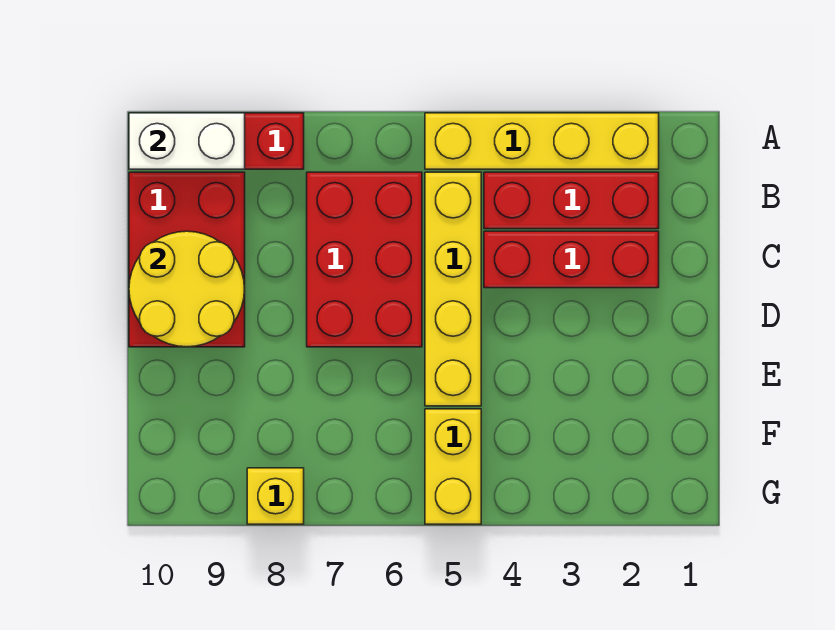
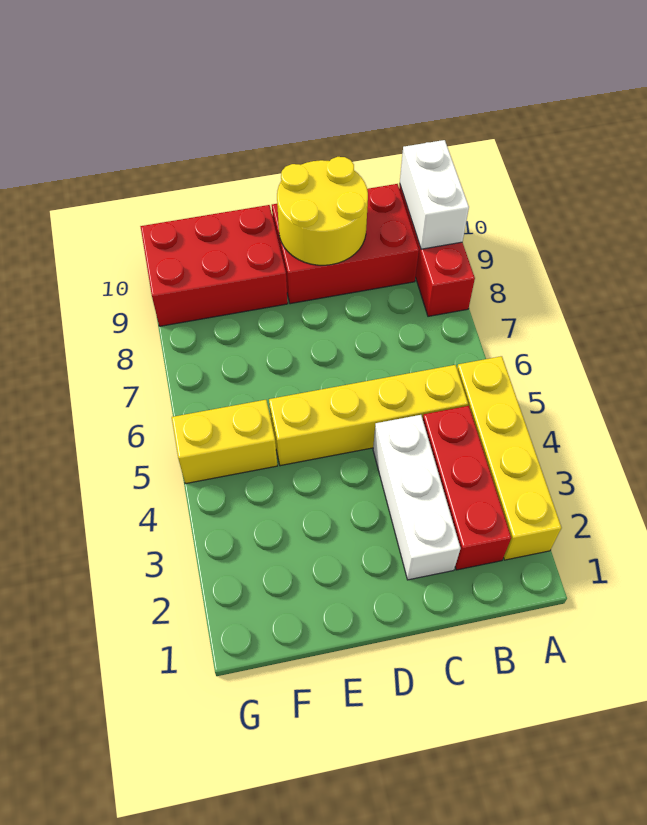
red 2x3 brick [307,172,422,347] -> red 2x3 brick moved to [140,205,288,326]
red 1x3 brick [484,231,659,288] -> white 1x3 brick [373,415,460,580]
yellow 1x1 brick [247,468,304,524] -> none

